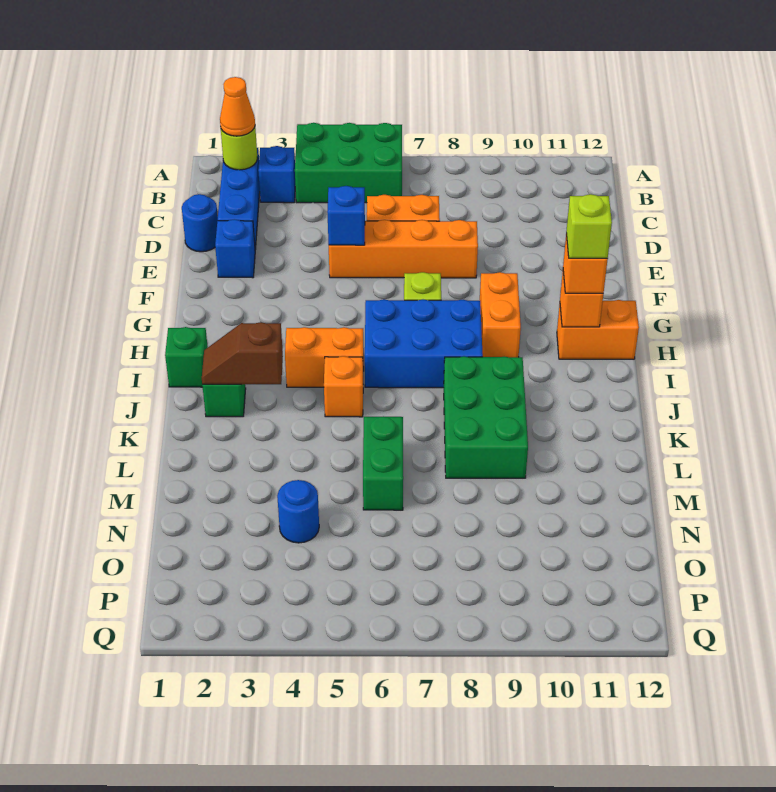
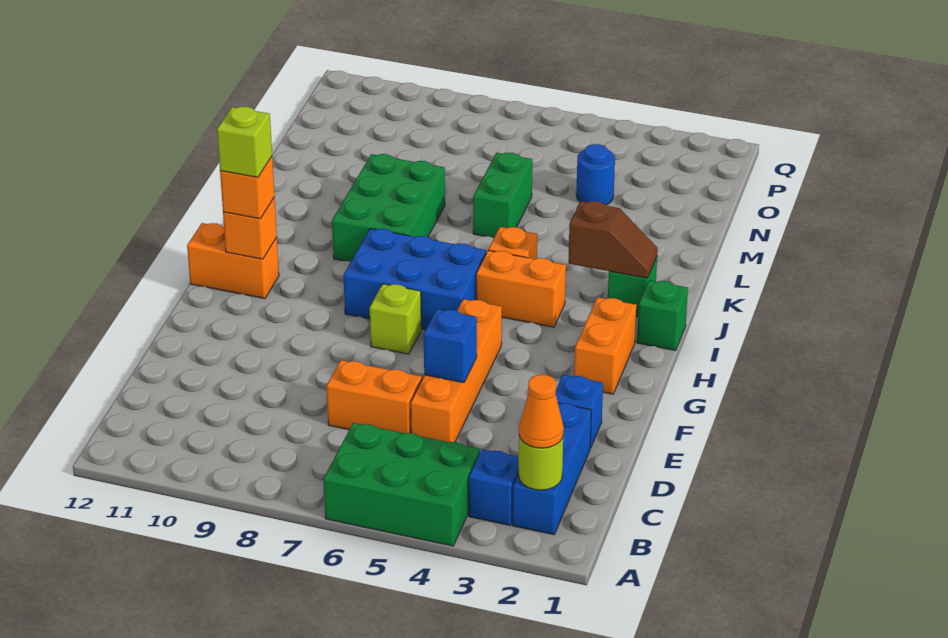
blue 1x1 round brick [182,194,218,252] -> none
orange 1x4 brick [329,220,478,278] -> orange 1x4 brick turned to [411,299,502,442]
orange 1x2 brick [480,272,521,357] -> orange 1x2 brick moved to [574,297,636,394]

